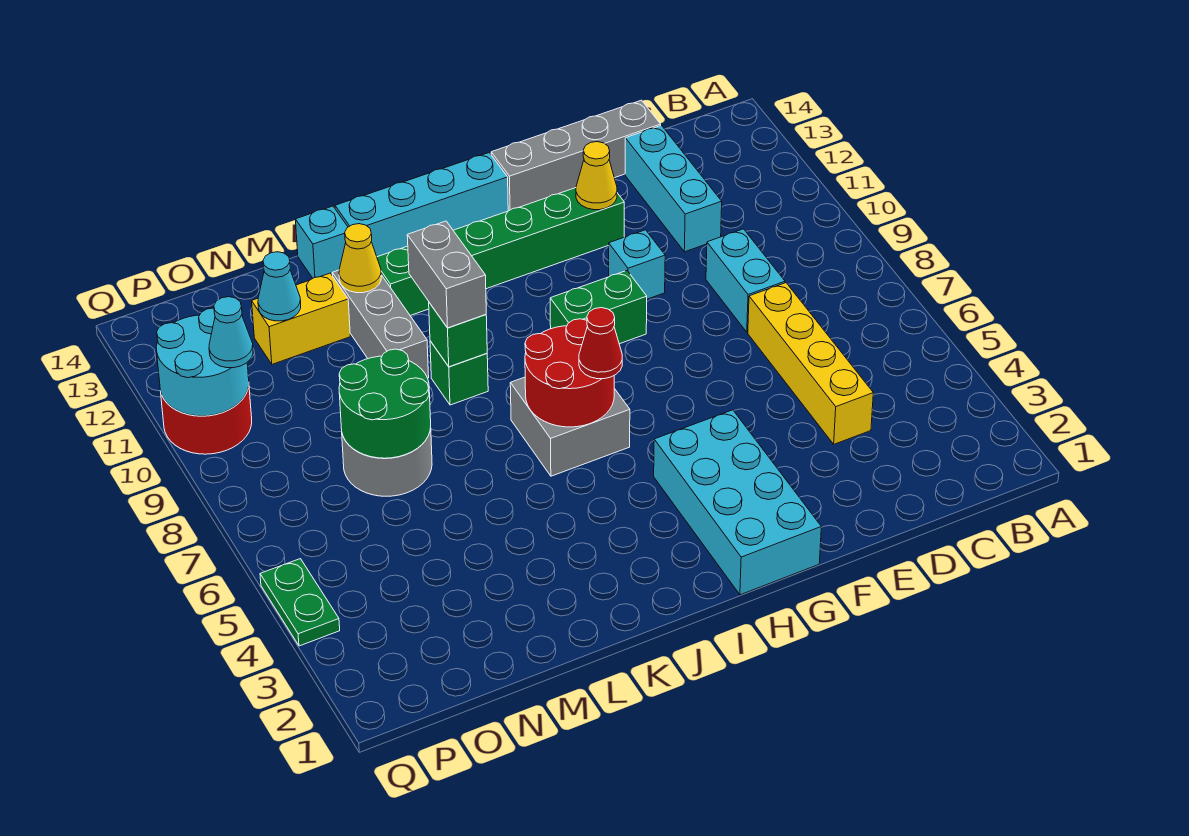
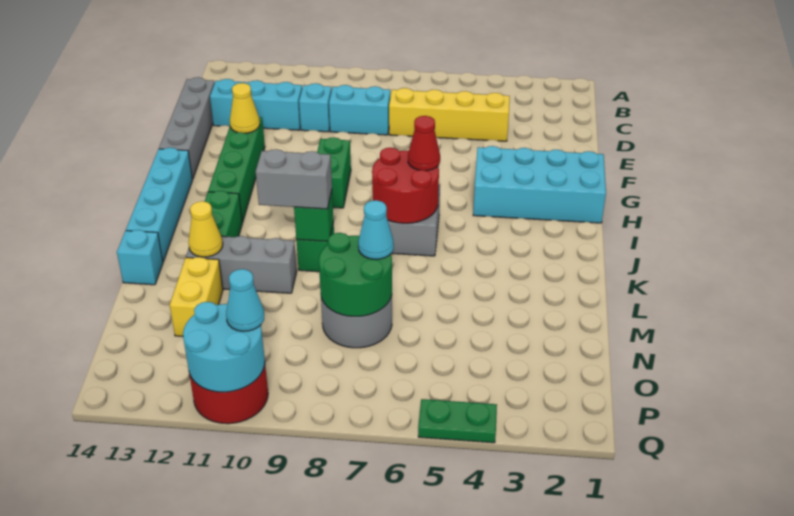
cyan 1x1 brick [609,230,665,299] -> cyan 1x1 brick moved to [299,83,332,132]
cyan 1x1 cone [258,252,301,321] -> cyan 1x1 cone moved to [358,200,394,259]

